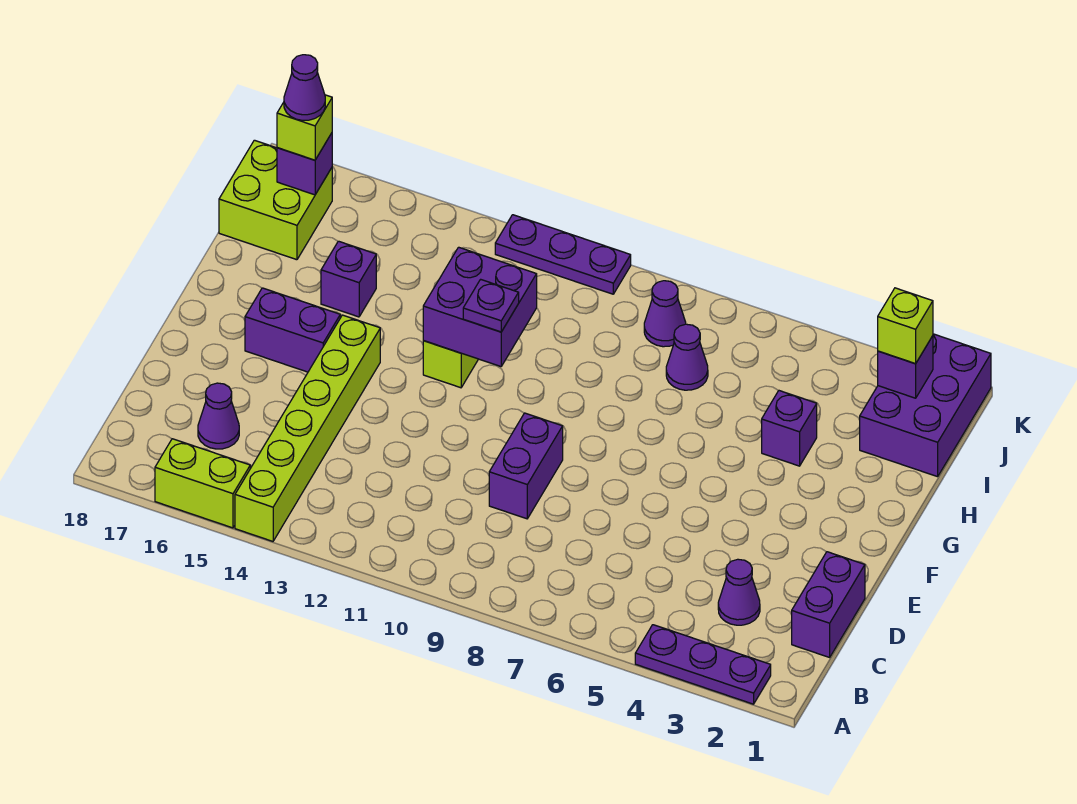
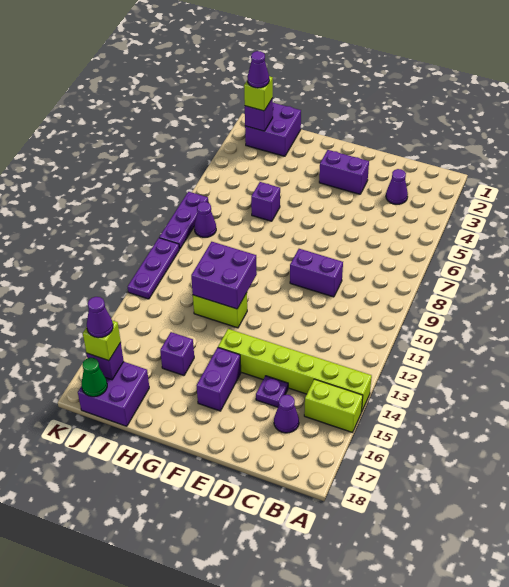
purple 1x3 plate [635,625,771,704] -> purple 1x3 plate moved to [159,192,208,249]
lime 1x2 brick [155,439,250,528] -> lime 1x2 brick turned to [304,379,363,433]
purple 1x2 brick [792,552,865,657] -> purple 1x2 brick moved to [319,150,369,194]
purple 1x1 plate [463,279,519,332] -> purple 1x1 plate moved to [256,376,288,407]
purple 1x1 brick [762,391,817,466] -> purple 1x1 brick moved to [251,182,280,221]
purple 2x3 brick [860,334,991,477] -> purple 2x2 brick [245,103,301,156]
purple 1x1 cone [666,324,708,390] -> purple 1x1 cone moved to [248,51,269,88]
lime 2x2 brick [219,140,332,260] -> purple 2x2 brick [78,362,149,426]
none -> green 1x1 cone [82,358,107,397]

